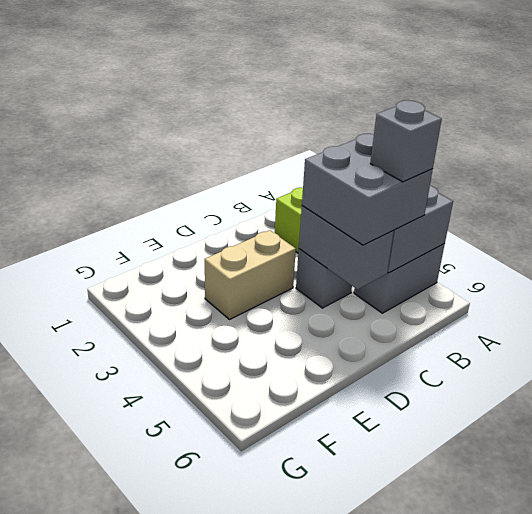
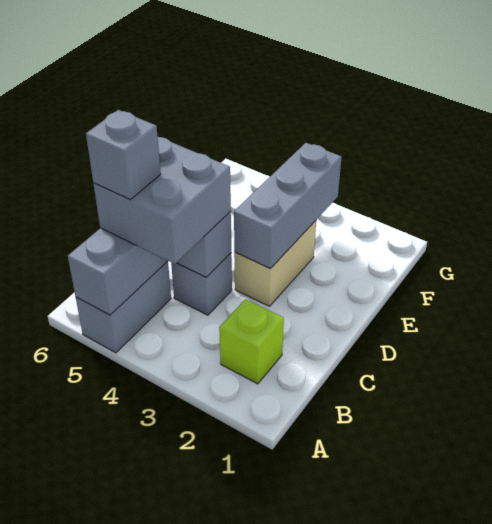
none -> grey 1x3 brick [234,143,342,269]

